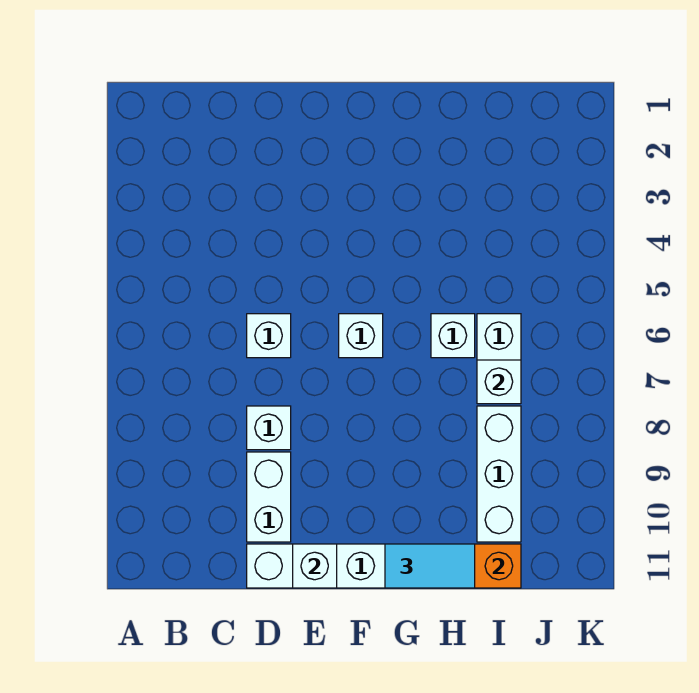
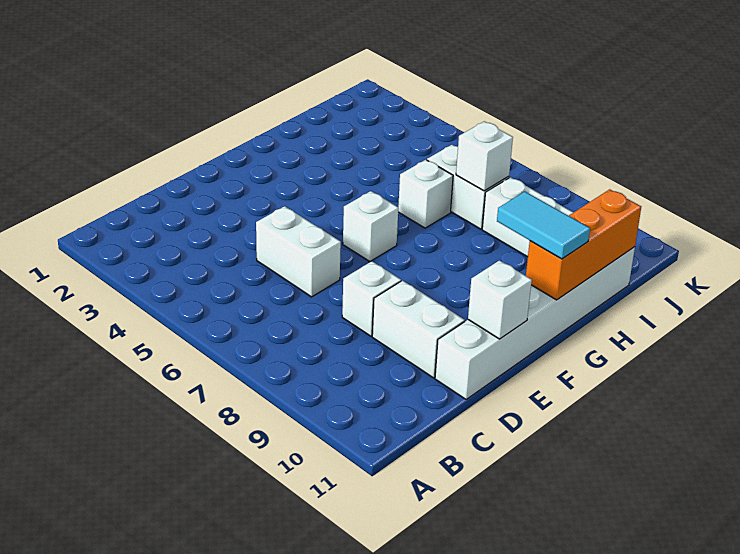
white 1x1 brick [247,314,291,358] -> white 1x2 brick [256,206,341,297]
cyan 1x2 tile [385,544,475,588] -> cyan 1x2 tile turned to [497,192,590,259]

